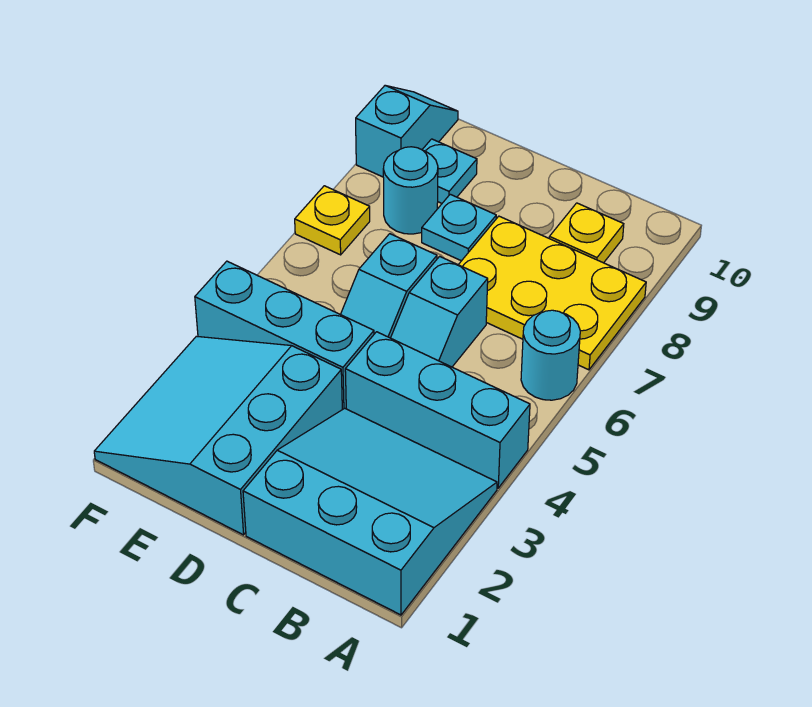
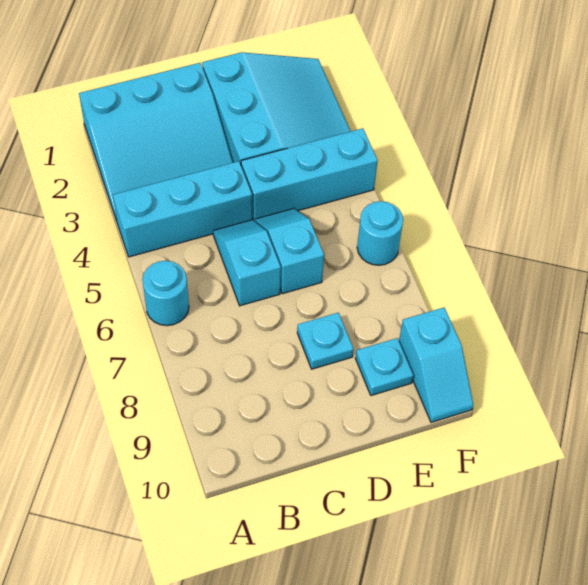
yellow 2x3 plate [459,216,646,370] -> none
yellow 1x1 plate [549,203,624,263] -> none
cyan 1x1 round brick [383,147,438,234] -> cyan 1x1 round brick moved to [357,201,403,265]
yellow 1x1 plate [295,186,370,255] -> none

